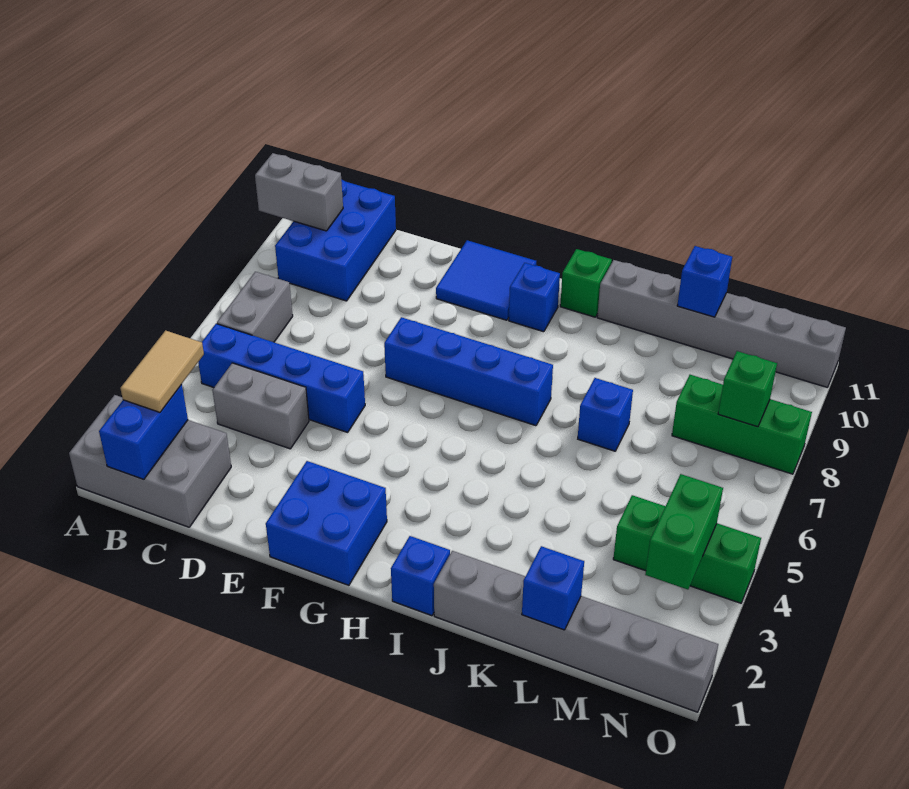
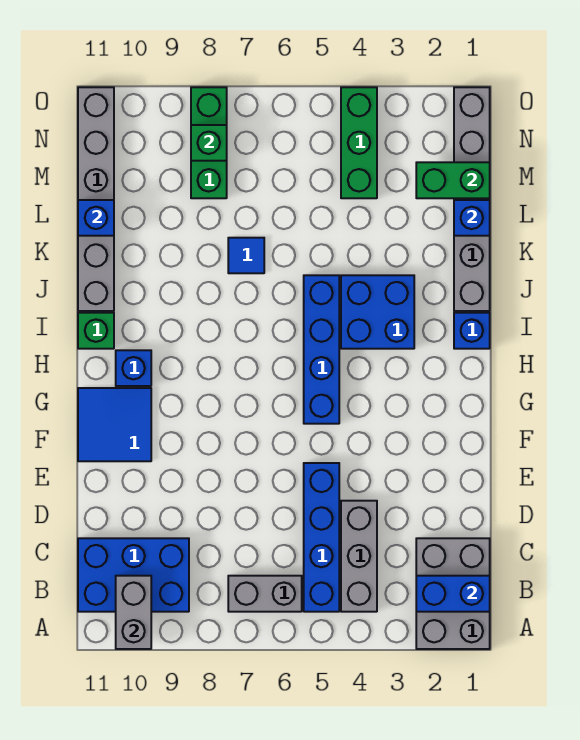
tan 1x2 tile [120,330,204,412] -> none
grey 1x2 brick [212,363,309,449] -> grey 1x3 brick [341,501,377,612]
blue 2x2 brick [266,461,387,585] -> blue 2x2 brick moved to [341,275,414,349]
blue 1x4 brick [384,317,553,426] -> blue 1x4 brick moved to [304,275,339,424]
blue 1x1 brick [578,378,633,451] -> blue 1x1 tile [228,238,264,273]
green 1x2 brick [645,474,723,589] -> green 1x2 brick moved to [416,162,490,198]

